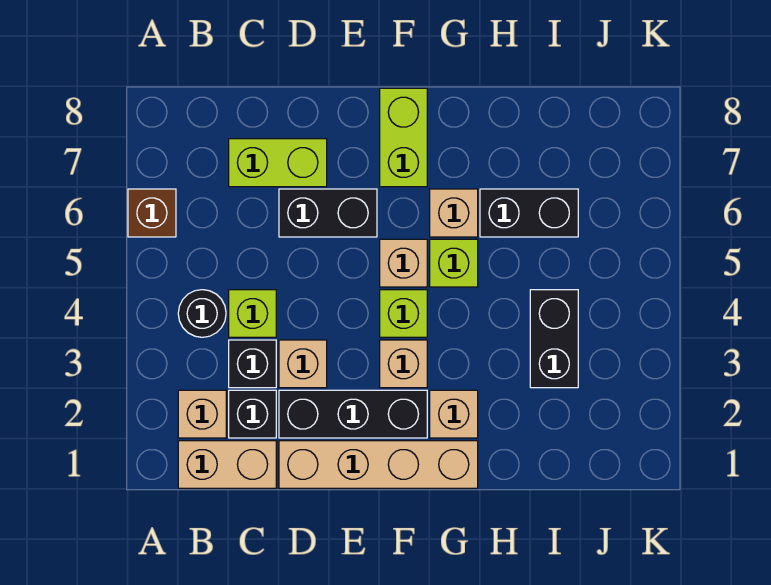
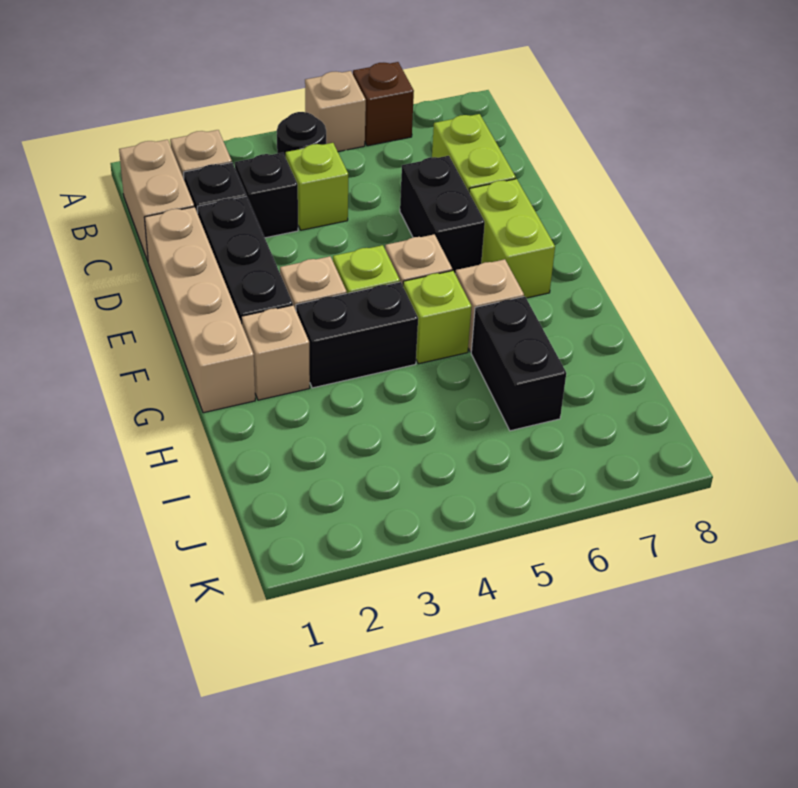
tan 1x1 brick [279,340,327,388] -> tan 1x1 brick moved to [305,71,366,152]
lime 1x2 brick [380,88,427,187] -> lime 1x2 brick turned to [469,179,555,298]
black 1x2 brick [530,290,578,388] -> black 1x2 brick moved to [296,282,418,388]

